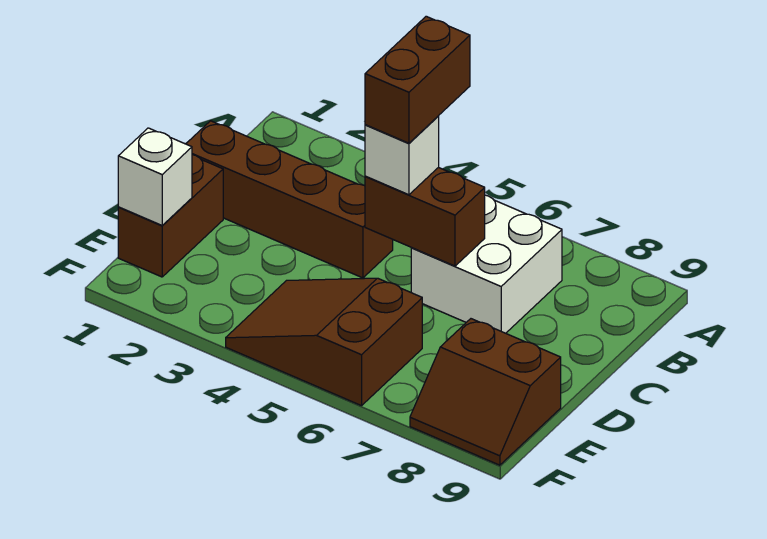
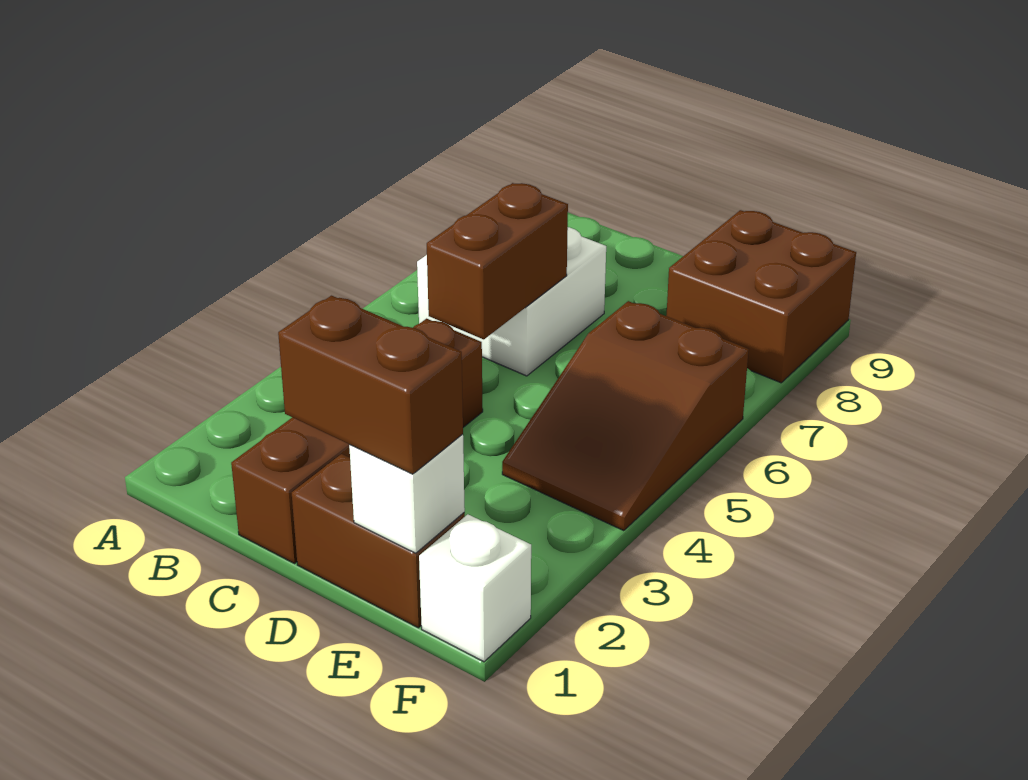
brown 1x2 brick [365,16,470,143] -> brown 1x2 brick moved to [278,296,463,474]
white 1x1 brick [365,116,439,195] -> white 1x1 brick moved to [419,514,531,662]
brown 2x2 slope [410,319,561,465] -> brown 2x2 brick [666,210,856,383]

